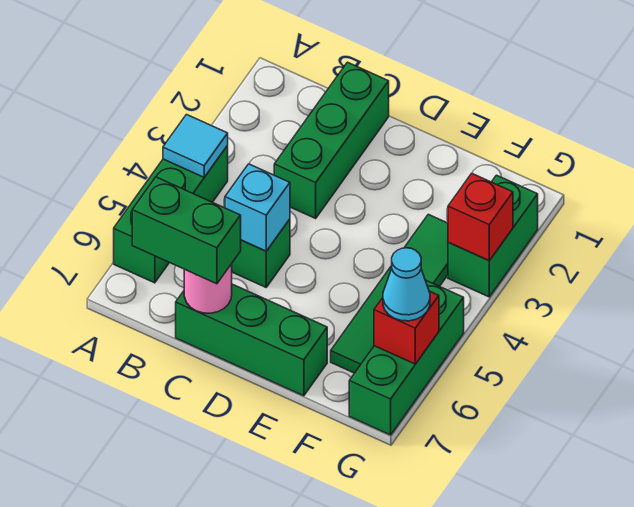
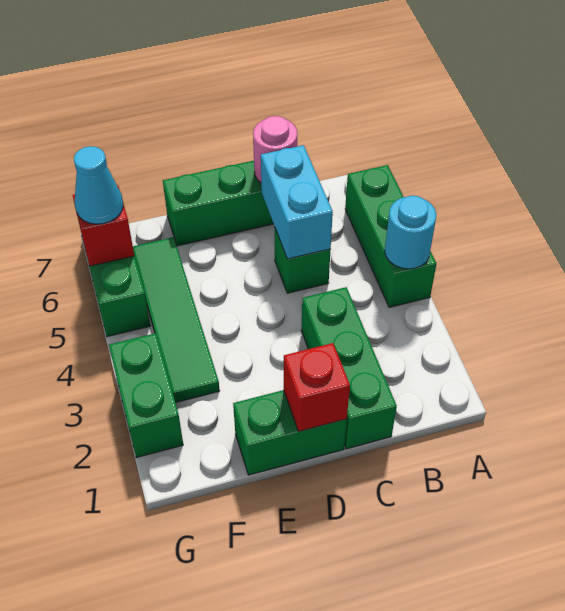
cyan 1x1 tile [163,115,228,177] -> cyan 1x1 round brick [385,196,436,269]
green 1x2 brick [132,177,241,284] -> green 1x2 brick moved to [233,390,347,475]
cyan 1x1 brick [225,164,290,251] -> cyan 1x2 brick [261,145,333,259]
red 1x1 brick [448,174,513,261] -> red 1x1 brick moved to [284,343,350,431]

